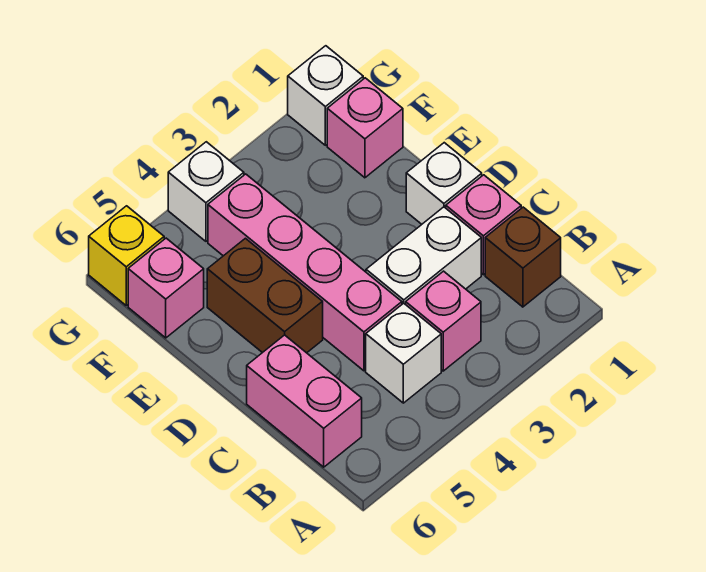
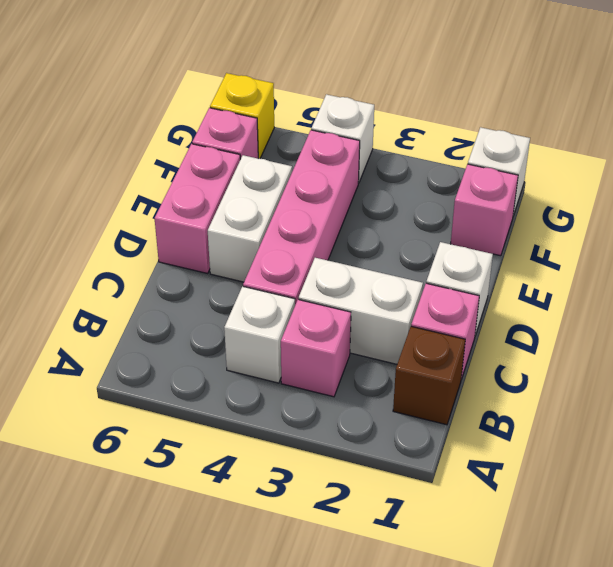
pink 1x2 brick [247,335,362,467] -> pink 1x2 brick moved to [154,144,240,273]
brown 1x2 brick [207,238,323,353] -> white 1x2 brick [208,155,292,282]

